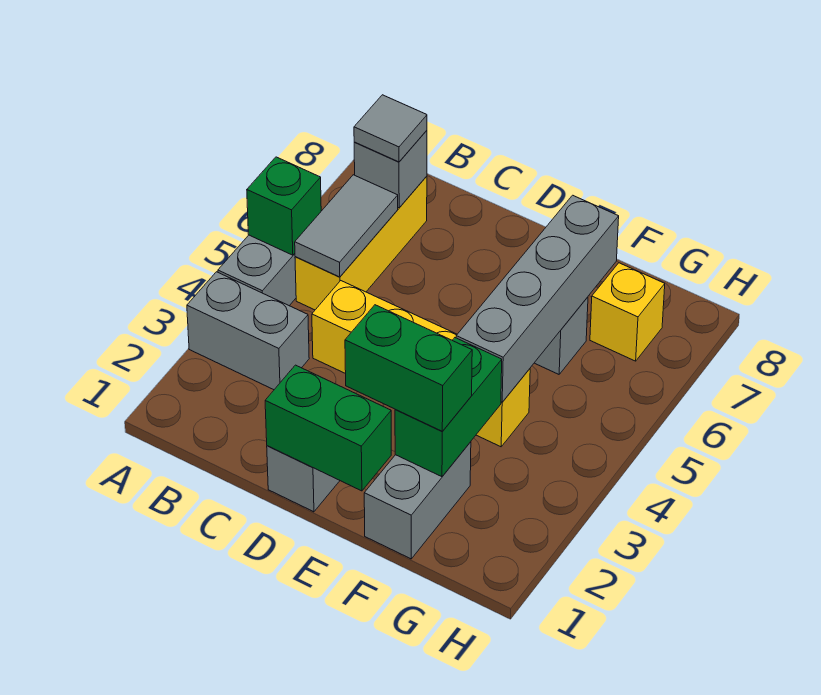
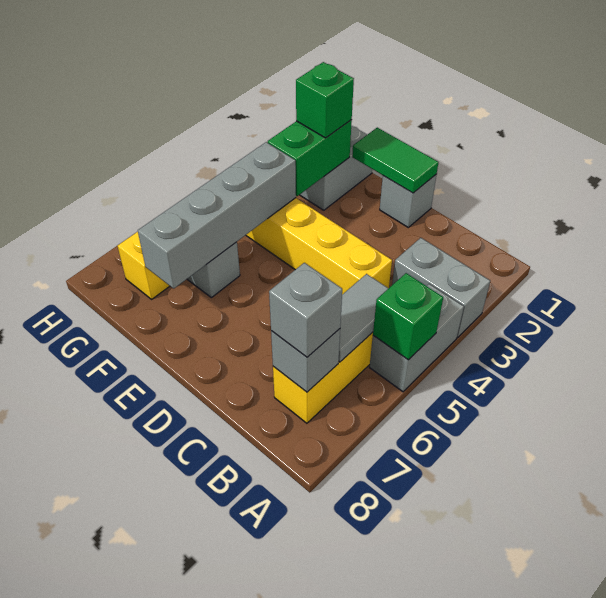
grey 1x1 tile [354,95,427,162] -> grey 1x1 brick [269,263,342,357]
green 1x2 brick [265,365,391,491] -> green 1x2 tile [352,128,438,193]
green 1x2 brick [345,305,472,431] -> green 1x1 brick [296,62,354,138]

